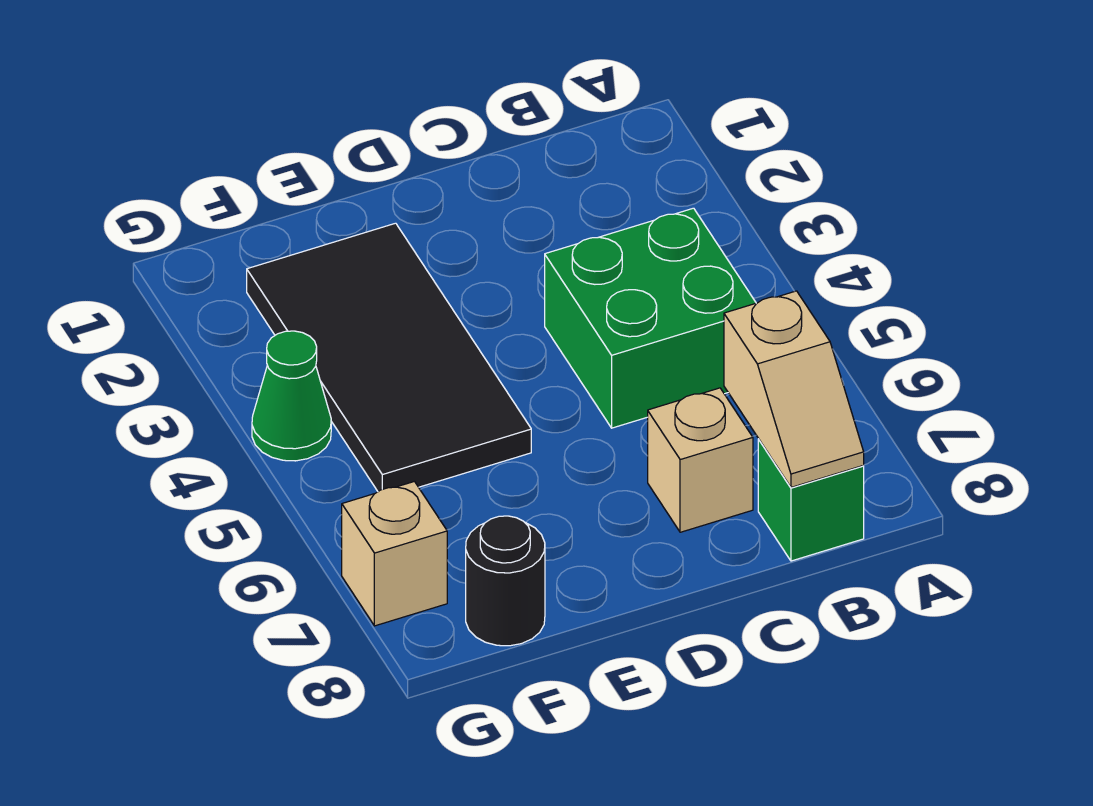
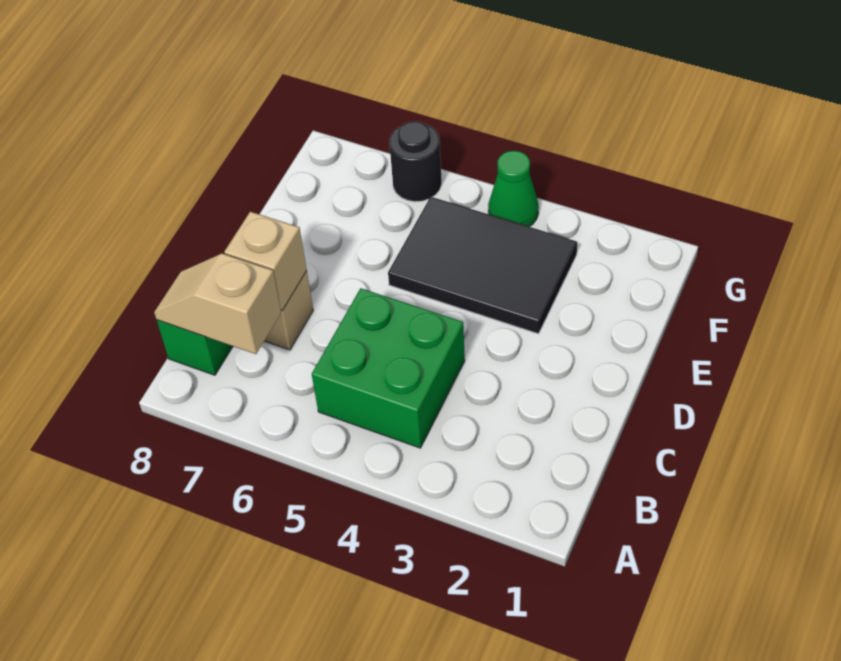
black 2x4 tile [247,223,531,491] -> black 2x3 tile [388,197,577,334]
black 1x1 round brick [466,516,545,646] -> black 1x1 round brick moved to [389,122,442,202]
tan 1x1 brick [342,481,447,626] -> tan 1x1 brick moved to [224,212,307,310]

